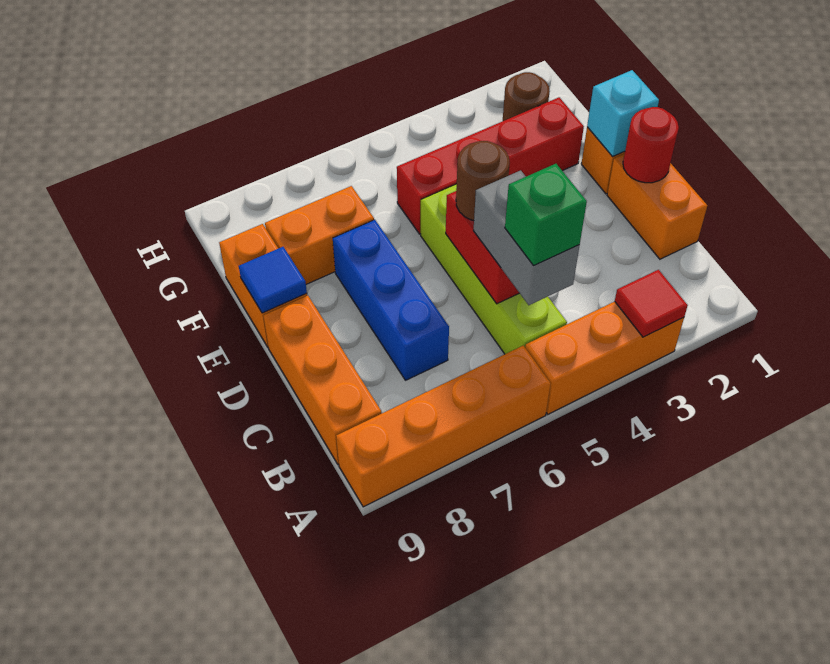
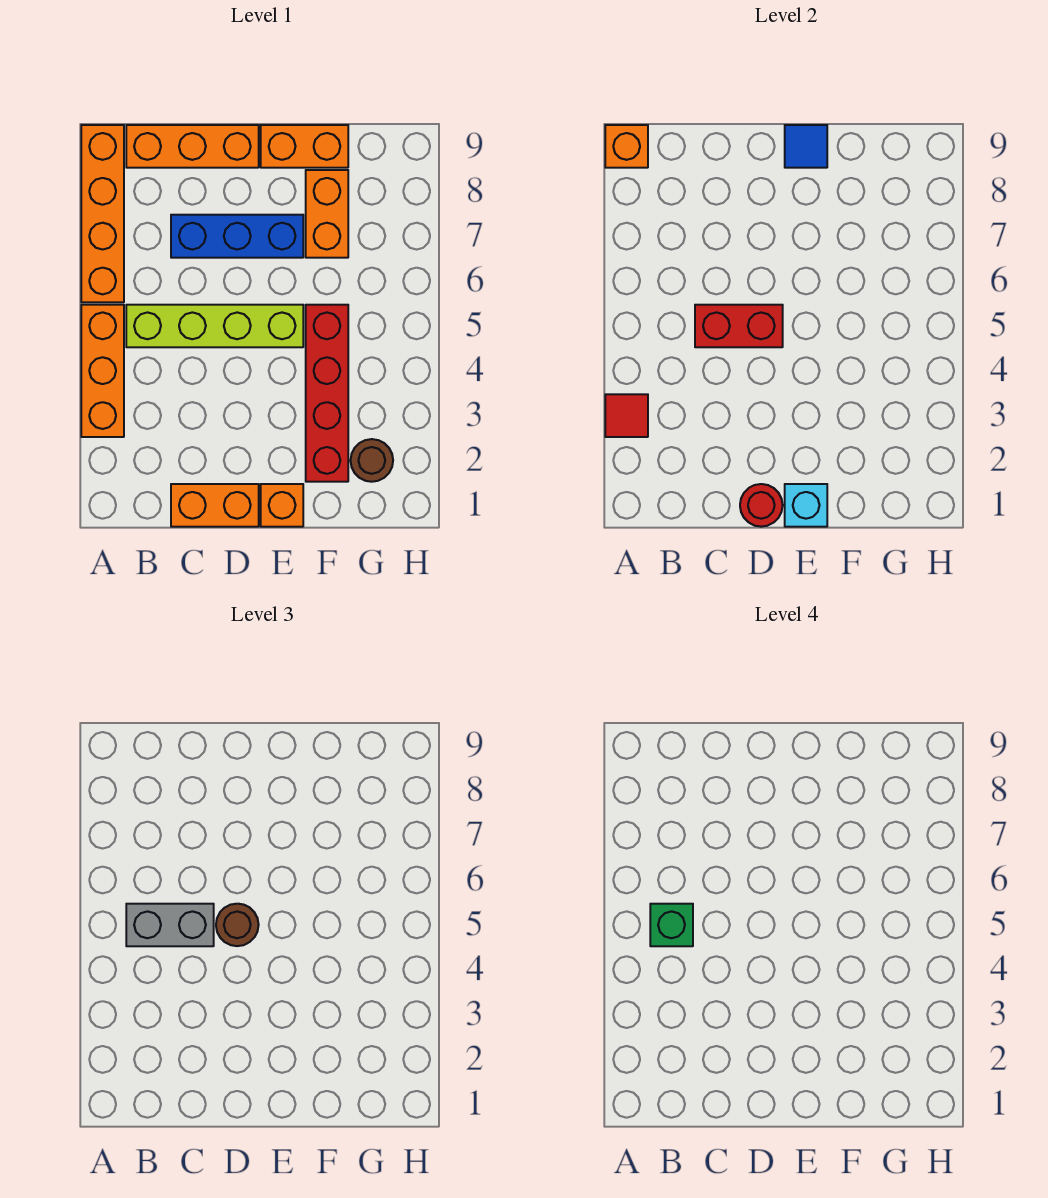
none -> orange 1x1 brick [605,125,648,168]

